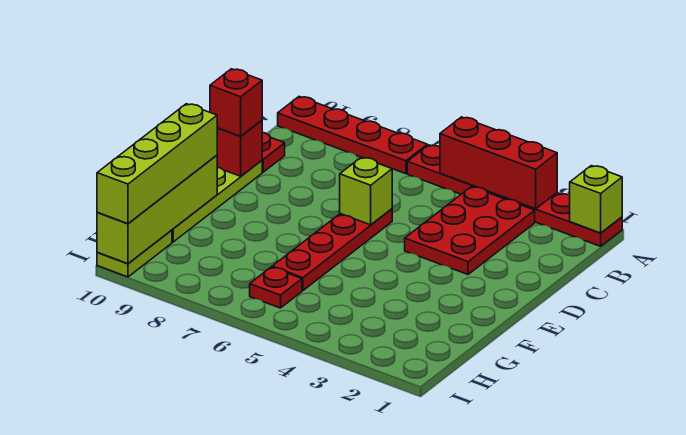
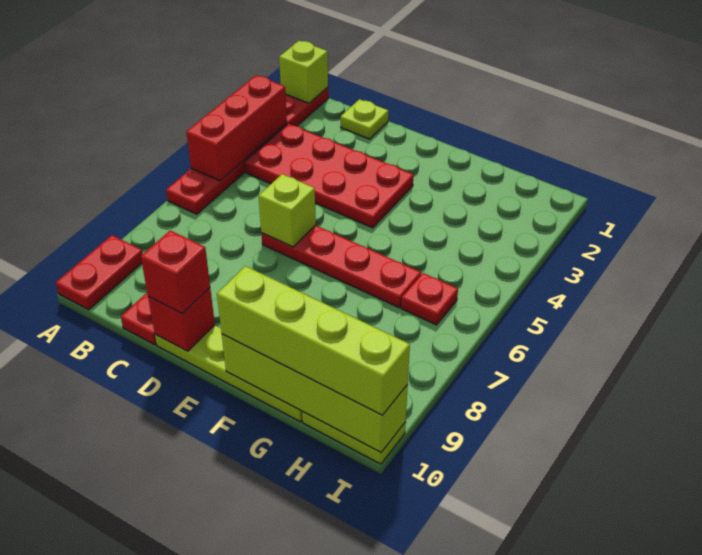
red 1x4 plate [278,97,427,174] -> red 1x2 plate [56,235,143,310]
red 2x3 plate [405,187,535,274] -> red 2x4 plate [245,124,413,228]
none -> lime 1x1 plate [341,99,388,139]

